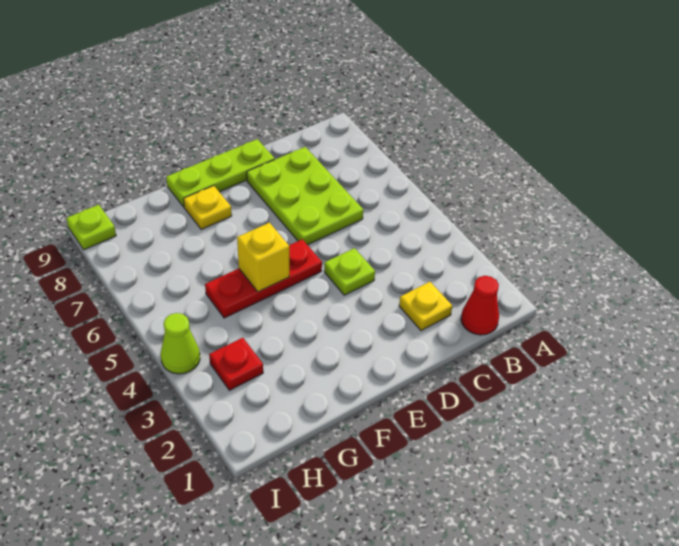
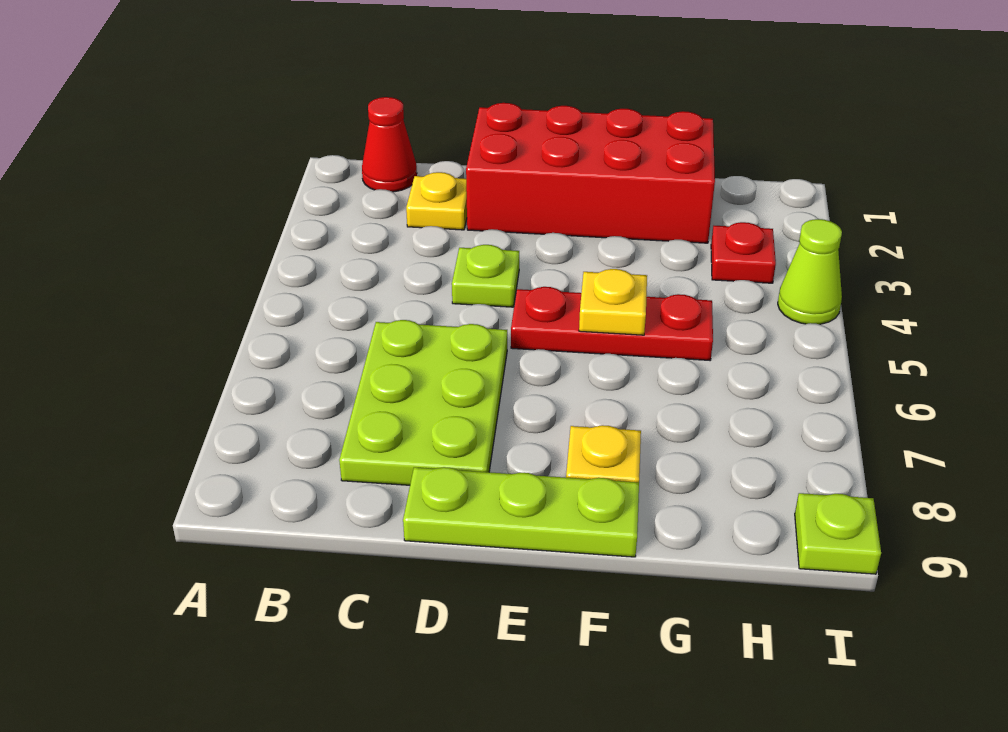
none -> red 2x4 brick [466,103,715,243]
yellow 1x1 brick [237,223,289,292] -> yellow 1x1 plate [579,269,647,335]

